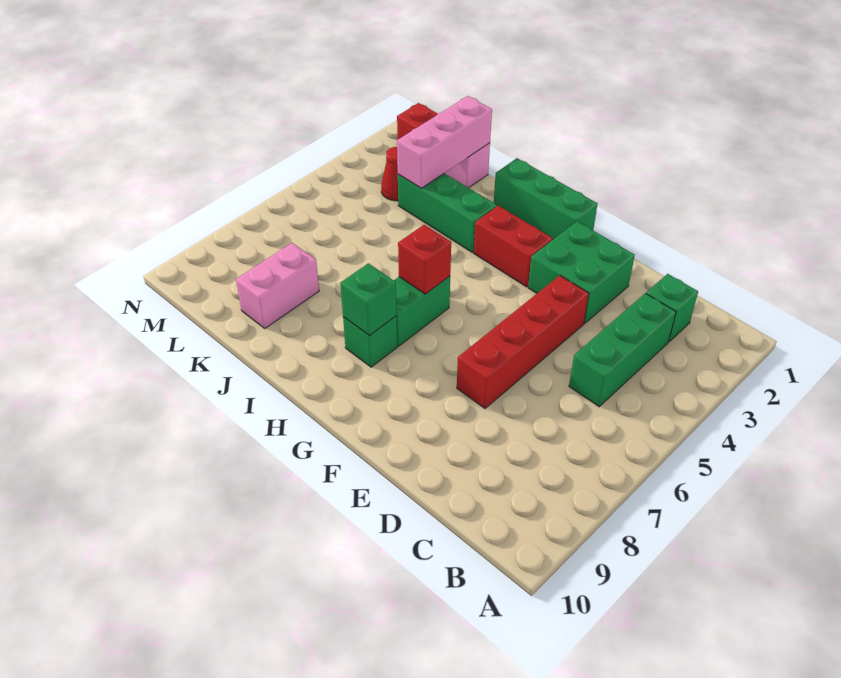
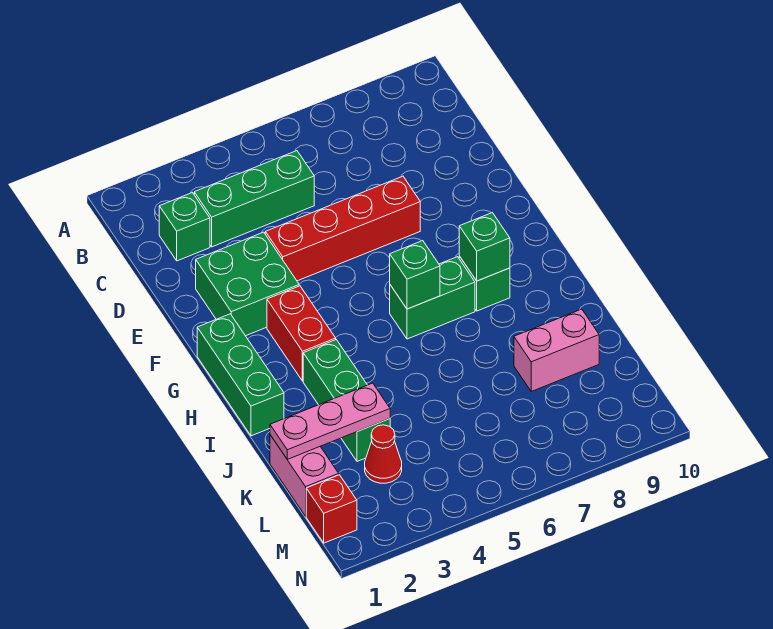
red 1x1 brick [398,225,451,294] -> green 1x1 brick [390,241,440,309]
pink 1x3 brick [397,96,492,188] -> pink 1x3 plate [270,383,390,459]

